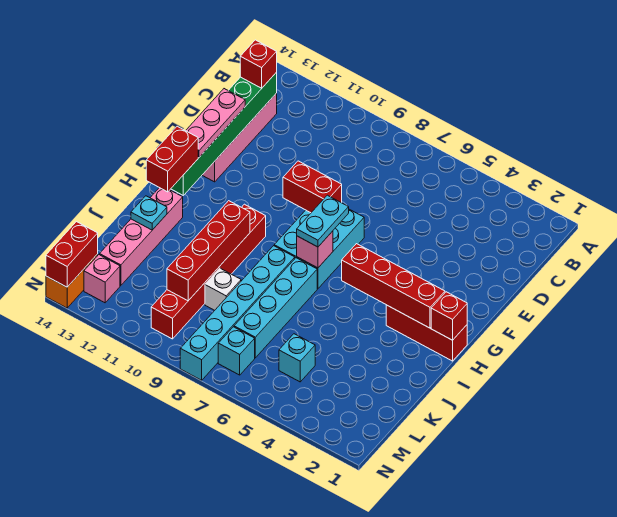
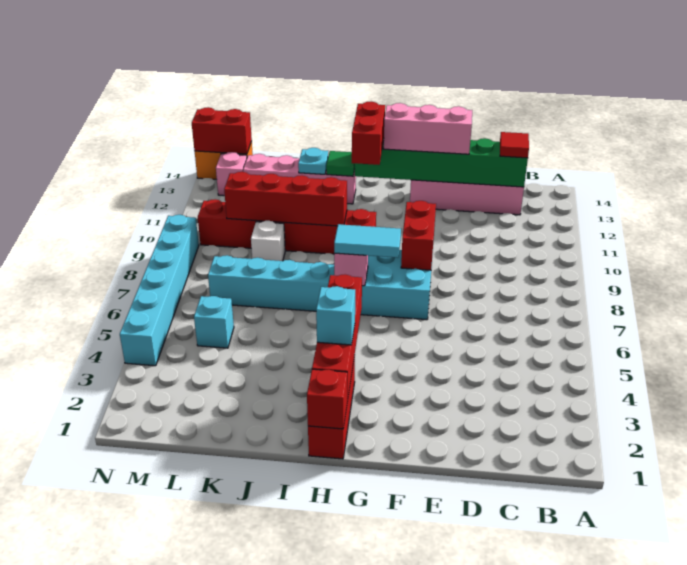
red 1x1 brick [240,40,277,88] -> red 1x1 tile [500,132,529,158]
pink 1x3 plate [186,89,245,157] -> pink 1x3 brick [384,103,472,154]
cyan 1x2 plate [297,195,349,247] -> cyan 1x2 tile [334,224,401,258]
red 1x2 brick [146,126,198,192] -> red 1x2 brick turned to [352,102,385,165]
cyan 1x6 brick [180,246,295,380] -> cyan 1x6 brick turned to [120,215,199,366]
none -> green 1x1 tile [326,151,355,176]
cyan 1x1 brick [218,327,255,375] -> cyan 1x1 brick moved to [316,286,355,345]

